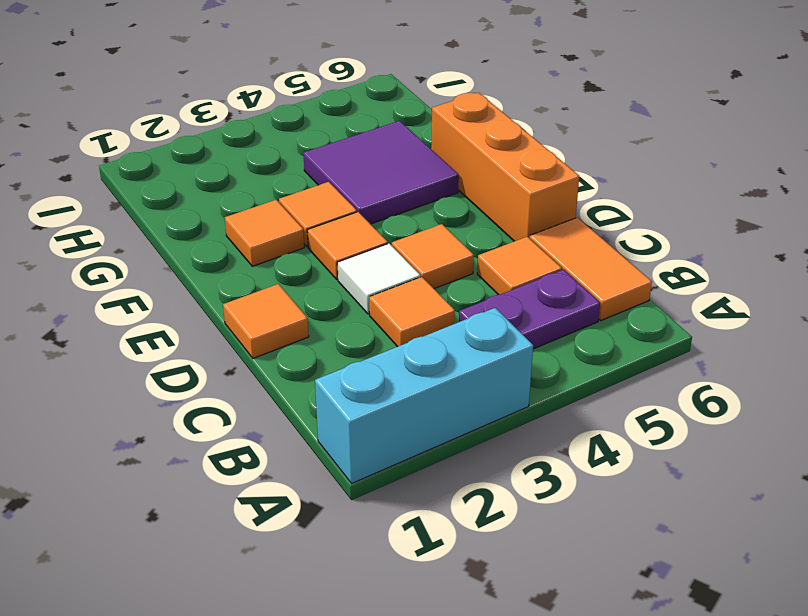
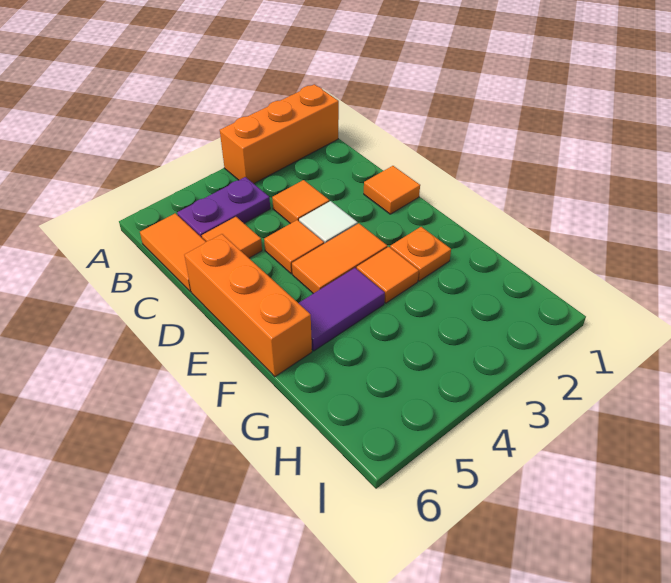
cyan 1x3 brick [315,308,533,483] -> orange 1x3 brick [220,84,339,184]
orange 1x1 tile [307,212,388,279] -> orange 1x2 tile [292,223,387,294]
orange 1x1 tile [225,200,304,266] -> orange 1x1 plate [390,227,451,281]
purple 2x2 tile [303,121,459,224] -> purple 1x2 tile [299,268,385,351]

